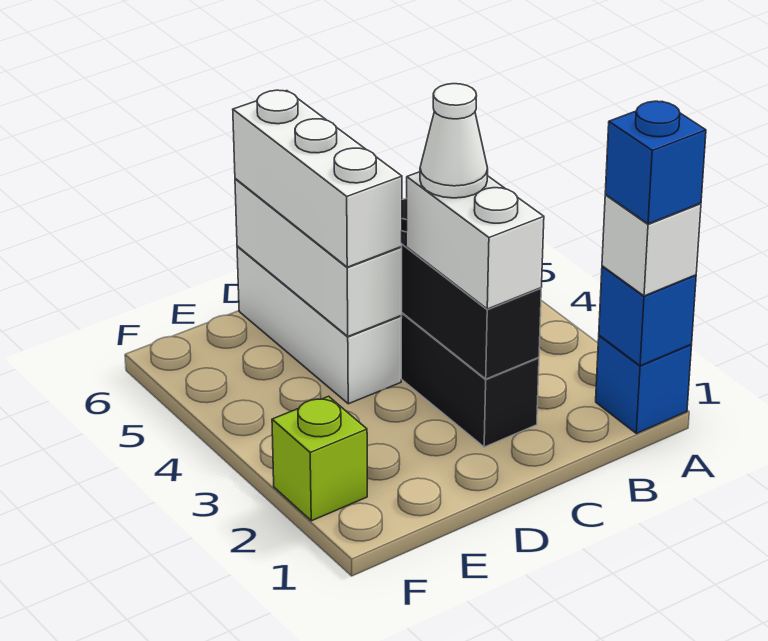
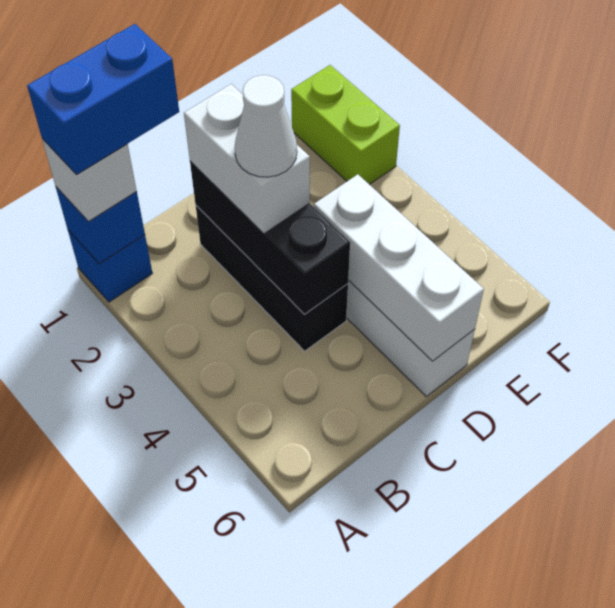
blue 1x1 brick [605,101,706,224] -> blue 1x2 brick [27,24,179,175]
white 1x3 brick [233,90,402,267] -> none
lime 1x1 brick [272,396,367,521] -> lime 1x2 brick [291,65,400,184]

